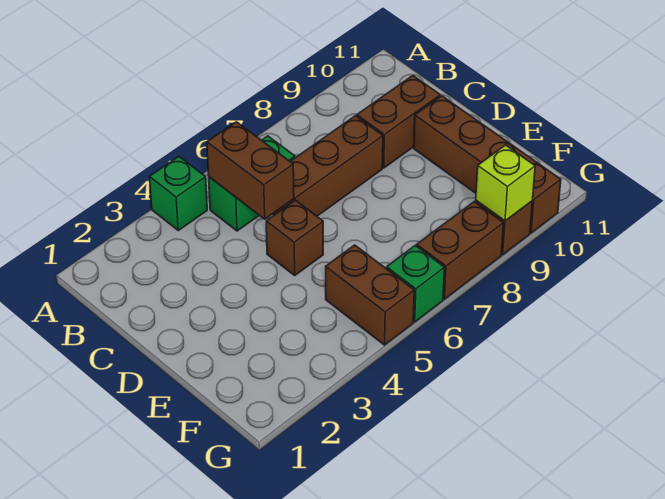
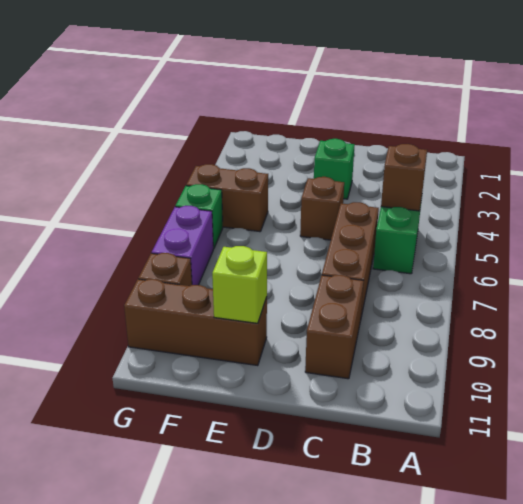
green 1x1 brick [150,157,207,230] -> green 1x1 brick moved to [314,139,355,199]
brown 1x2 brick [207,122,294,219] -> brown 1x1 brick [381,144,427,211]
brown 1x4 brick [414,96,561,233] -> brown 1x3 brick [124,279,267,366]
brown 1x2 brick [417,202,504,299] -> purple 1x2 brick [152,206,213,285]
lime 1x1 brick [476,145,535,221] -> lime 1x1 brick moved to [212,246,267,323]

